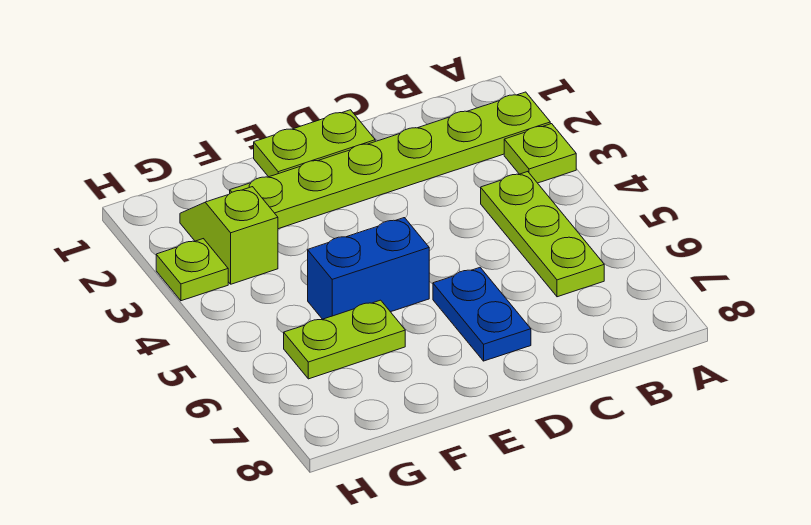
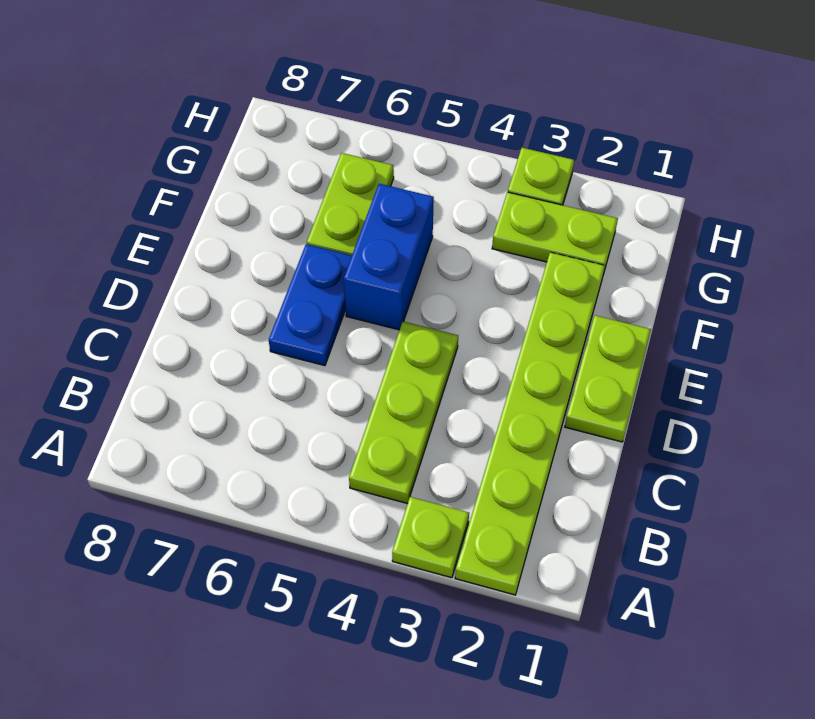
lime 1x3 plate [481,172,604,297] -> lime 1x3 plate turned to [349,321,458,504]
blue 1x2 plate [433,268,531,361] -> blue 1x2 plate turned to [269,244,352,366]
lime 1x2 slope [180,187,278,284] -> lime 1x2 plate [492,192,618,271]

